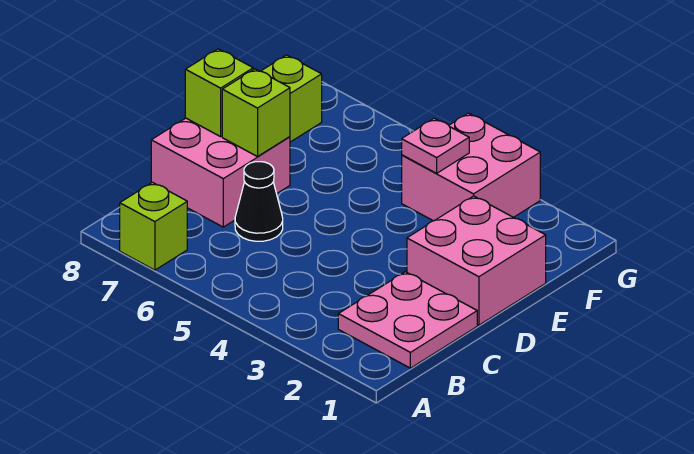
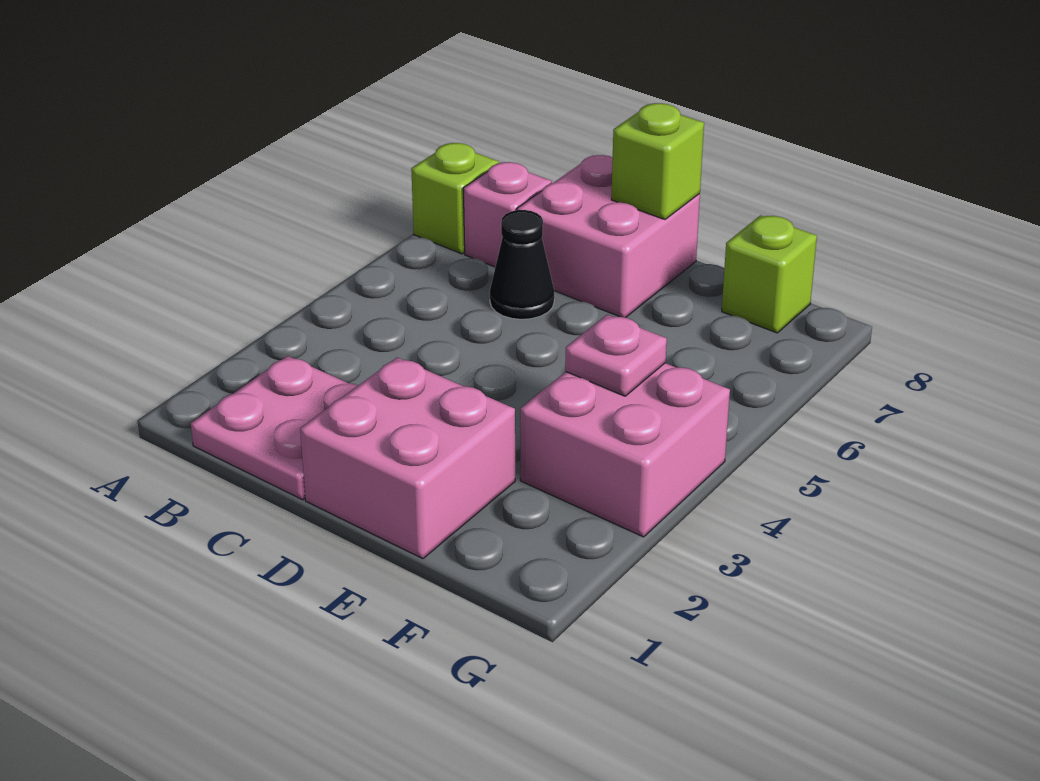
none -> pink 1x1 brick [463,162,552,267]
lime 1x1 brick [222,69,290,157] -> none

